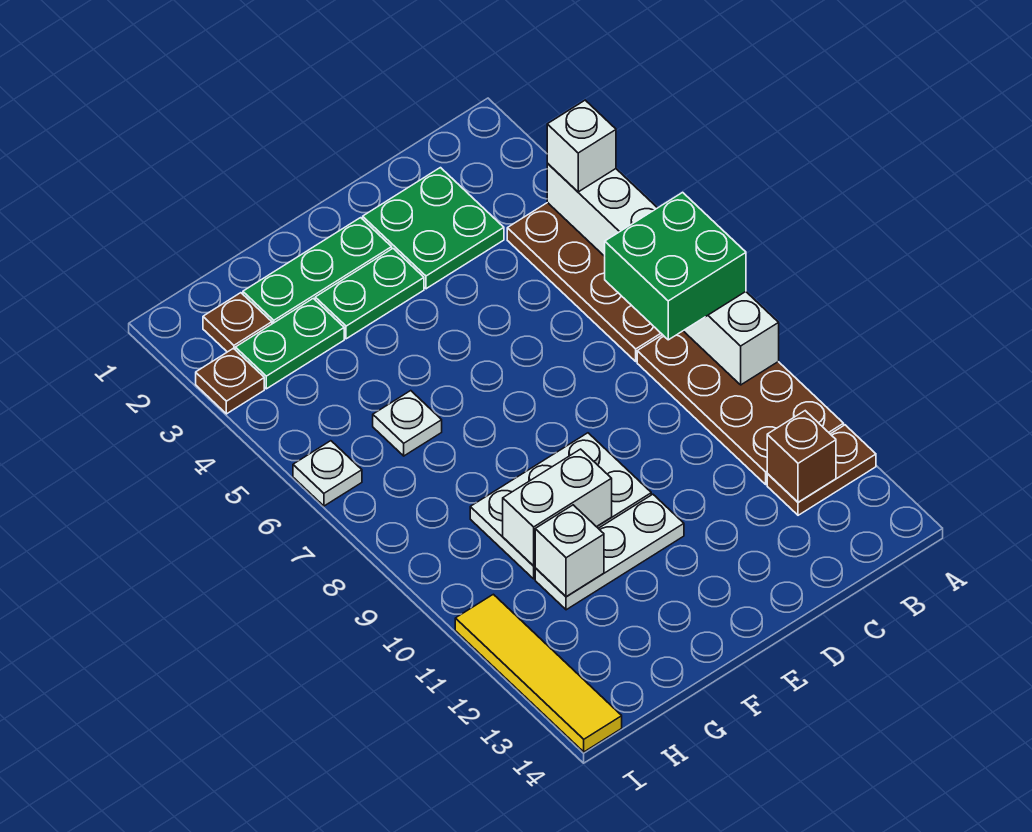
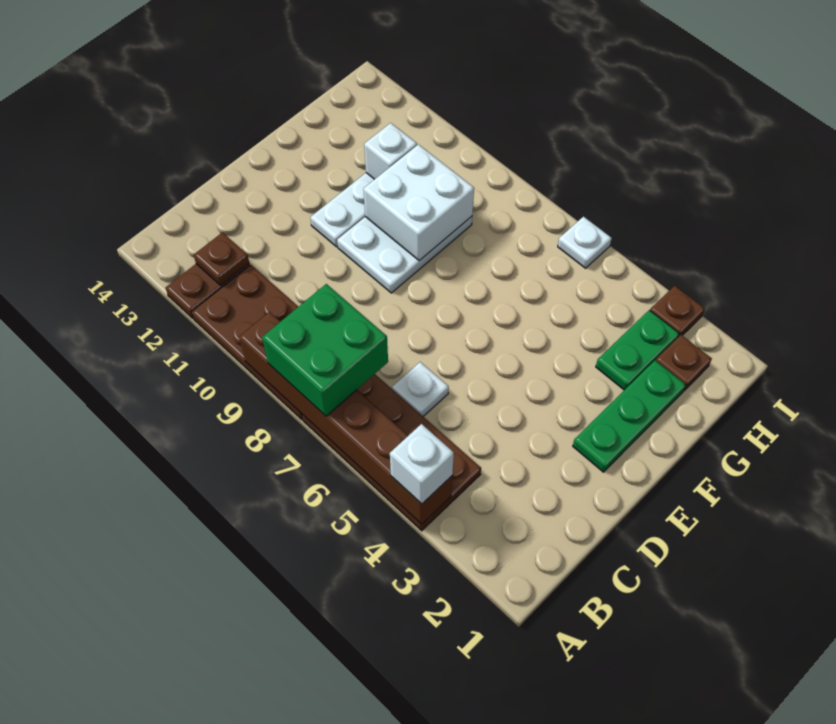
white 1x6 brick [547,163,779,385] -> brown 1x6 brick [239,312,452,524]
brown 1x1 brick [767,411,836,502] -> brown 1x1 plate [194,232,249,285]
green 2x2 plate [363,168,504,289] -> none
green 1x2 plate [315,249,424,339] -> none
white 1x2 brick [503,449,612,566] -> white 2x2 brick [363,144,474,261]
white 1x1 plate [373,391,442,456] -> white 1x1 plate moved to [392,362,449,416]
yellow 1x4 tile [455,594,622,752] -> none

